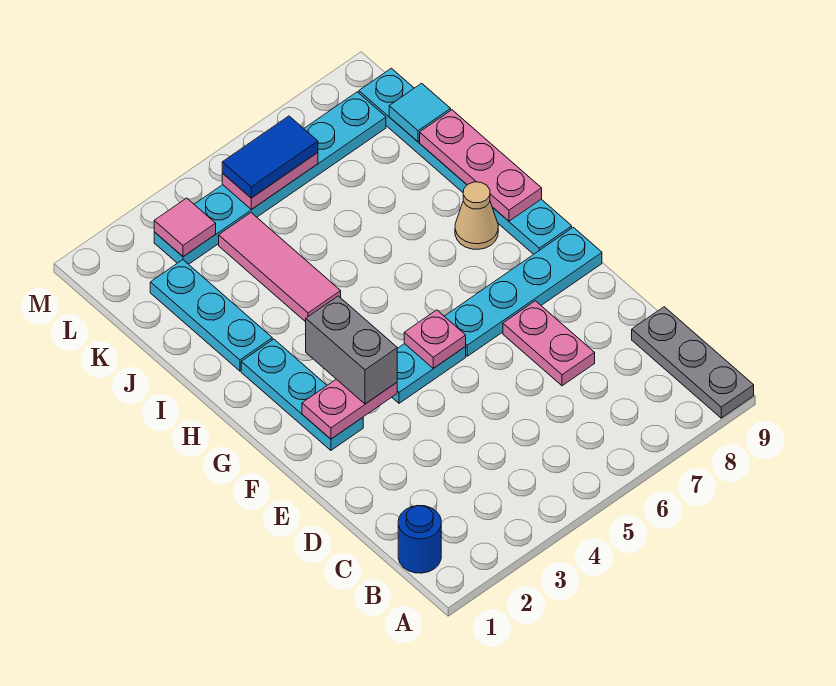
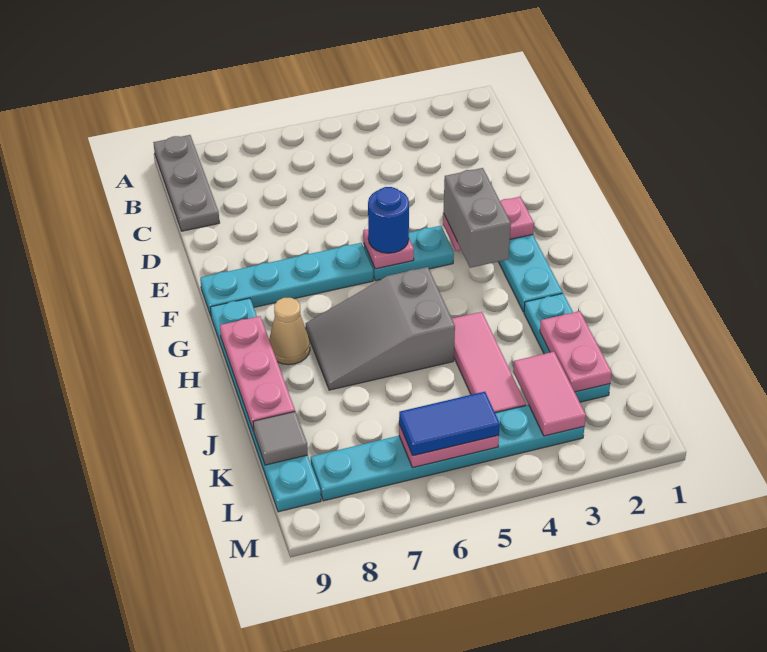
blue 1x1 round brick [398,506,441,573] -> blue 1x1 round brick moved to [368,187,409,253]
pink 1x2 plate [503,301,595,386] -> pink 1x2 plate moved to [540,311,612,392]
none -> grey 2x3 slope [306,267,455,390]
cyan 1x1 tile [389,83,451,142] -> grey 1x1 tile [253,412,308,465]
pink 1x1 tile [154,198,216,257] -> pink 1x2 tile [513,352,586,436]

